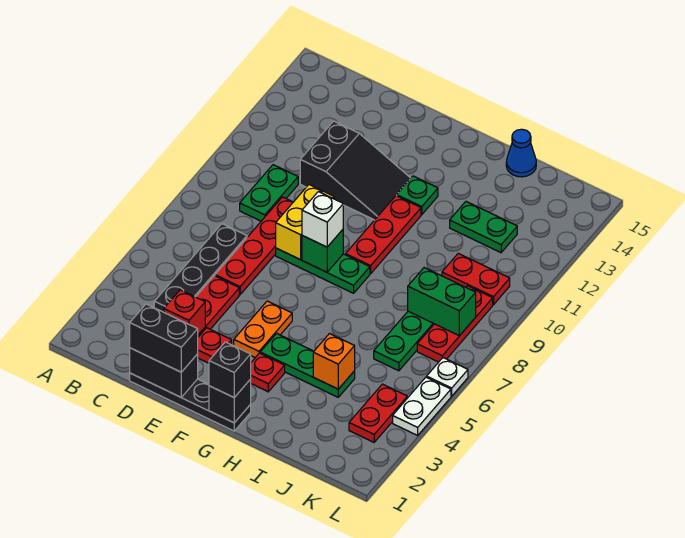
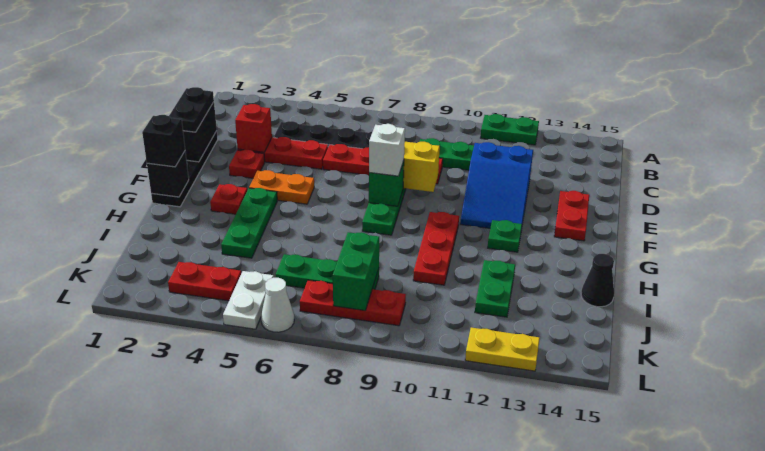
none -> green 1x2 plate [481,114,539,145]
black 1x2 brick [130,304,198,372] -> black 1x2 plate [169,87,214,132]
black 2x3 slope [300,121,411,220] -> blue 2x3 slope [460,142,533,228]
red 1x3 plate [346,196,421,274] -> red 1x3 plate turned to [413,212,459,285]
orange 1x1 brick [313,334,355,389] -> none
blue 1x1 cone [506,129,536,177] -> black 1x1 cone [581,254,614,307]
red 1x2 plate [442,253,510,305] -> red 1x2 plate moved to [554,191,589,241]
white 1x2 plate [393,377,451,435] -> white 1x2 plate turned to [223,271,274,329]
white 1x1 plate [427,358,468,396] -> white 1x1 cone [261,278,294,332]
none -> yellow 1x2 plate [465,328,540,371]

